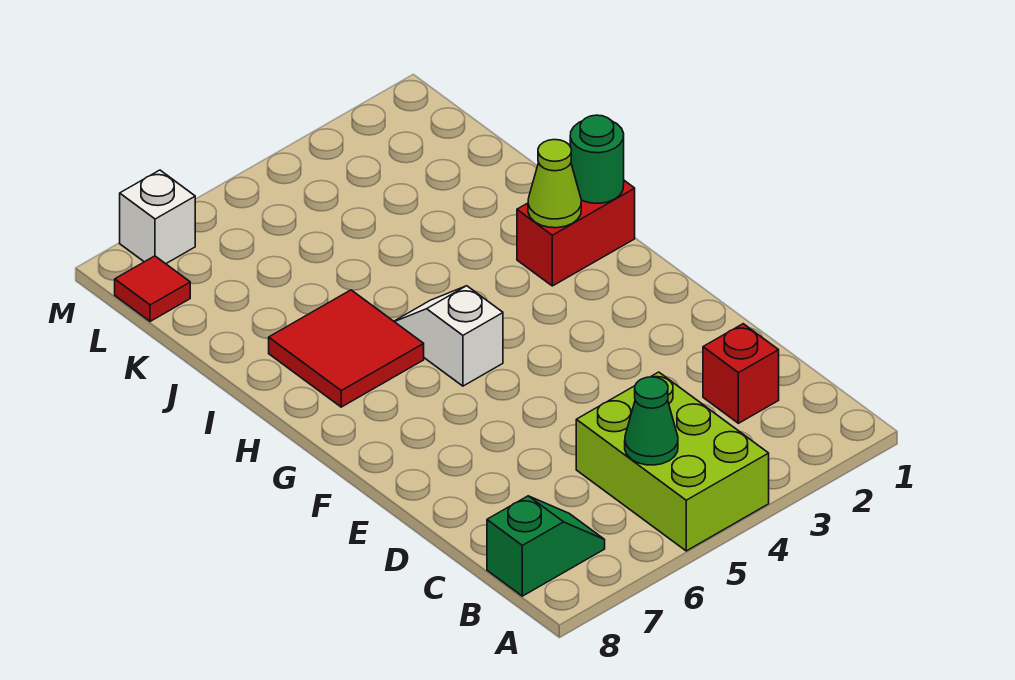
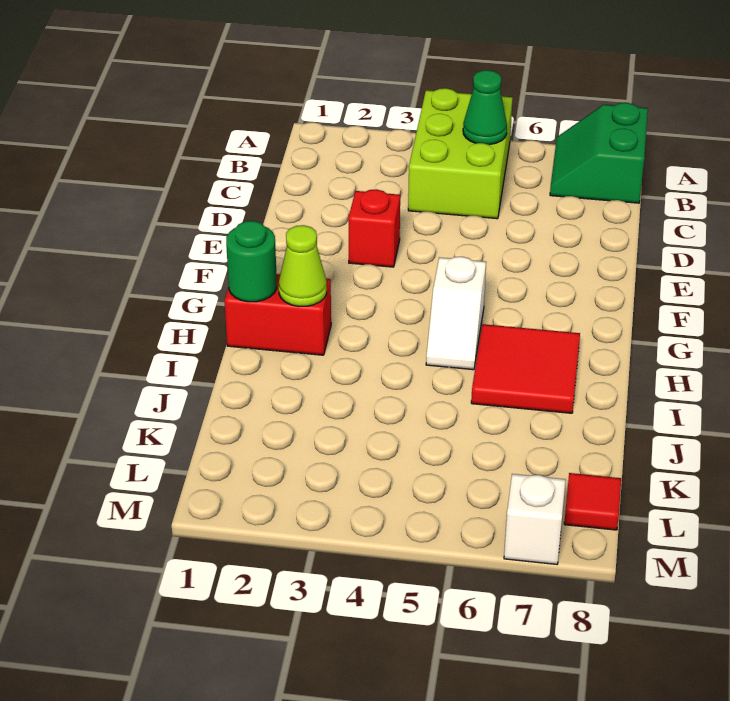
green 1x2 slope [487,496,605,596] -> green 2x2 slope [550,103,648,203]
red 1x1 brick [703,324,779,423] -> red 1x1 brick moved to [348,189,400,267]

